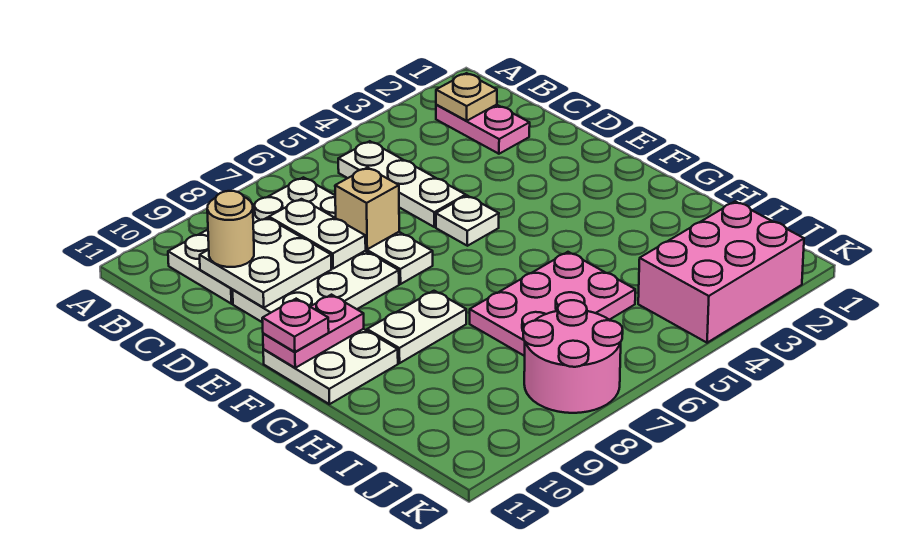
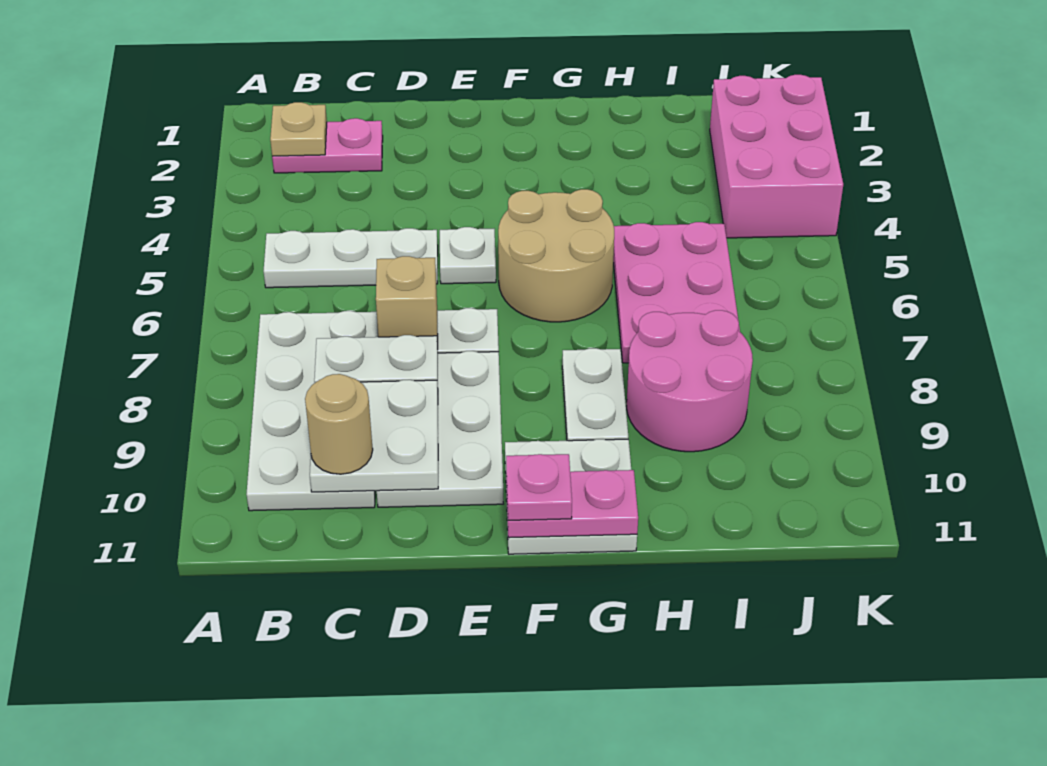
none -> tan 2x2 round brick [498,189,614,322]
pink 1x2 plate [263,295,364,368] -> pink 1x2 plate turned to [506,470,638,538]
pink 2x2 round brick [523,300,623,413] -> pink 2x2 round brick moved to [627,310,753,452]

